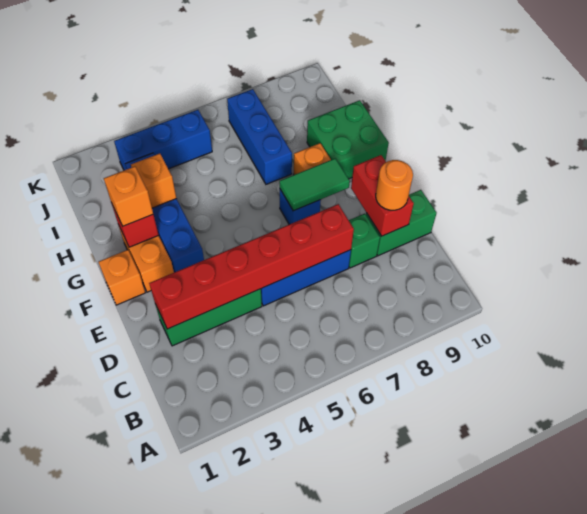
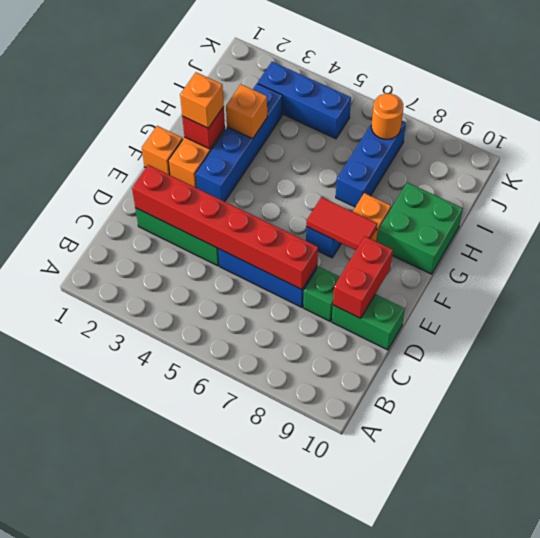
orange 1x1 round brick [376,160,413,210] -> orange 1x1 round brick moved to [371,94,403,139]
green 1x2 tile [280,159,350,211] -> red 1x2 tile [306,197,377,250]

